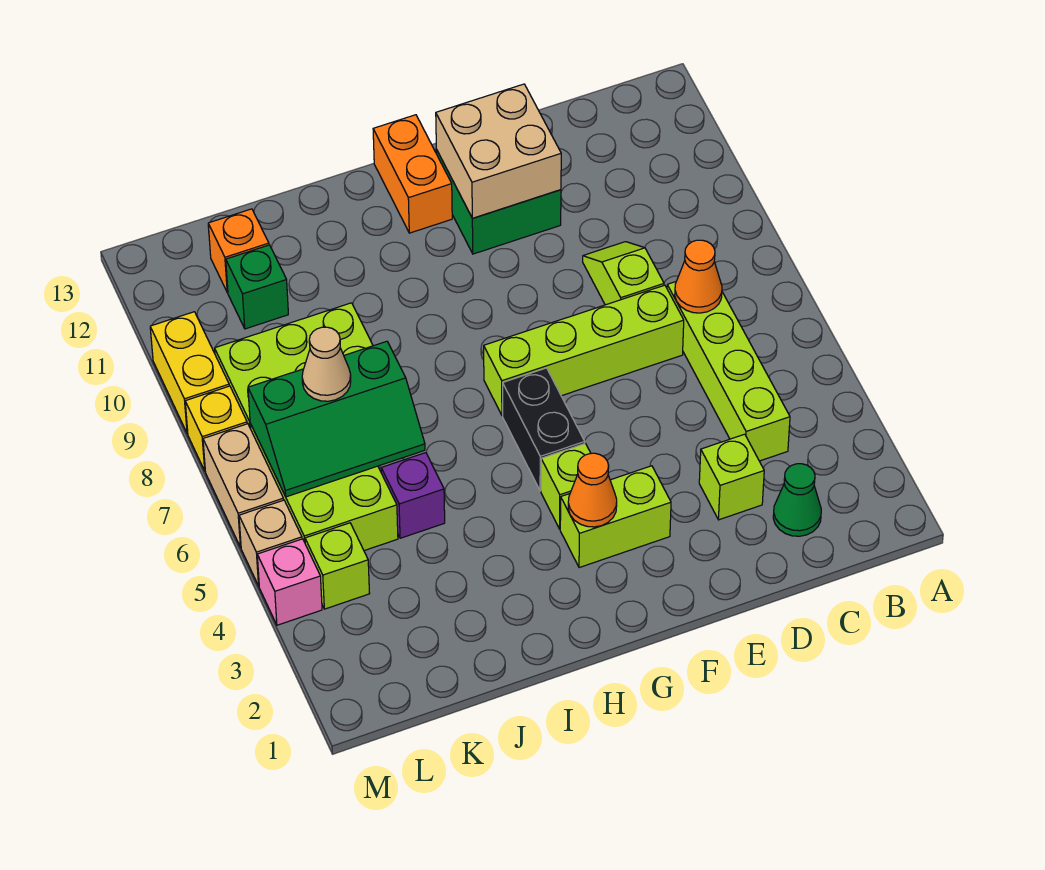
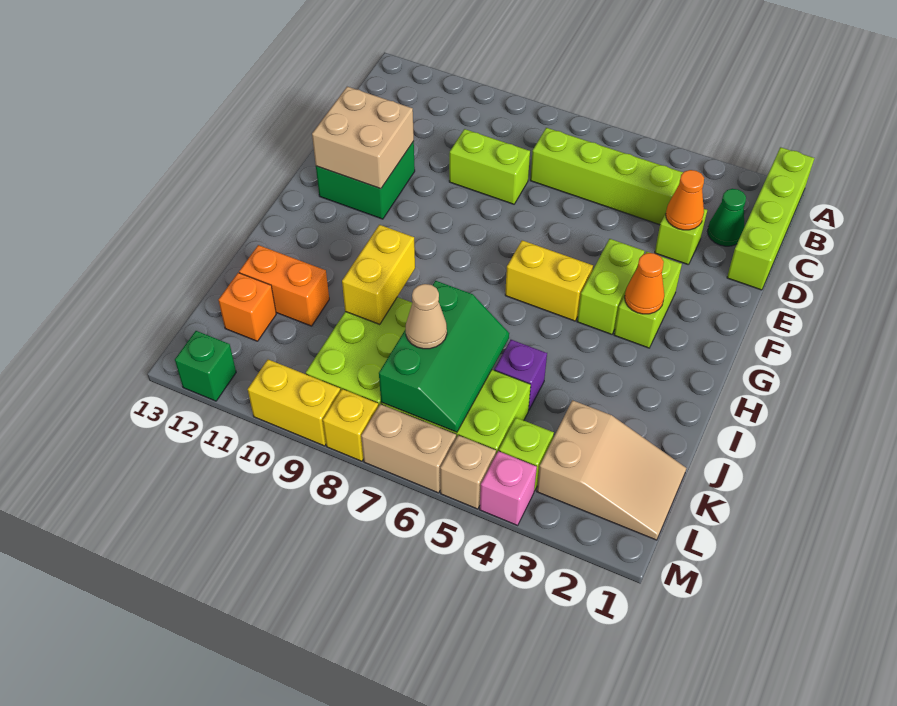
orange 1x1 cone [675,240,722,313] -> orange 1x1 cone moved to [666,170,704,230]
lime 1x4 brick [484,285,684,416] -> lime 1x4 brick moved to [727,147,814,290]
lime 1x2 slope [583,242,664,305] -> lime 1x2 brick [449,129,530,204]
lime 1x1 brick [541,443,591,529] -> lime 1x2 brick [577,239,644,334]
black 1x2 brick [503,368,585,491] -> yellow 1x2 brick [505,240,593,321]
orange 1x2 brick [373,115,452,233] -> orange 1x2 brick moved to [239,245,329,326]
none -> yellow 1x2 brick [342,225,415,324]
none -> tan 2x3 slope [537,400,686,540]
green 1x1 brick [226,245,288,329] -> green 1x1 brick moved to [175,331,236,401]

